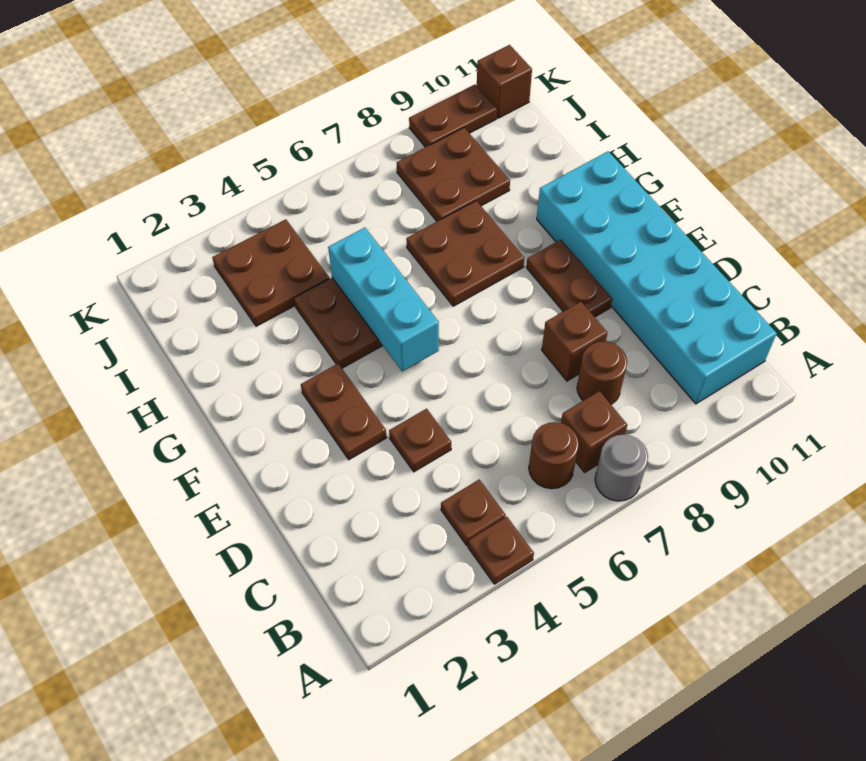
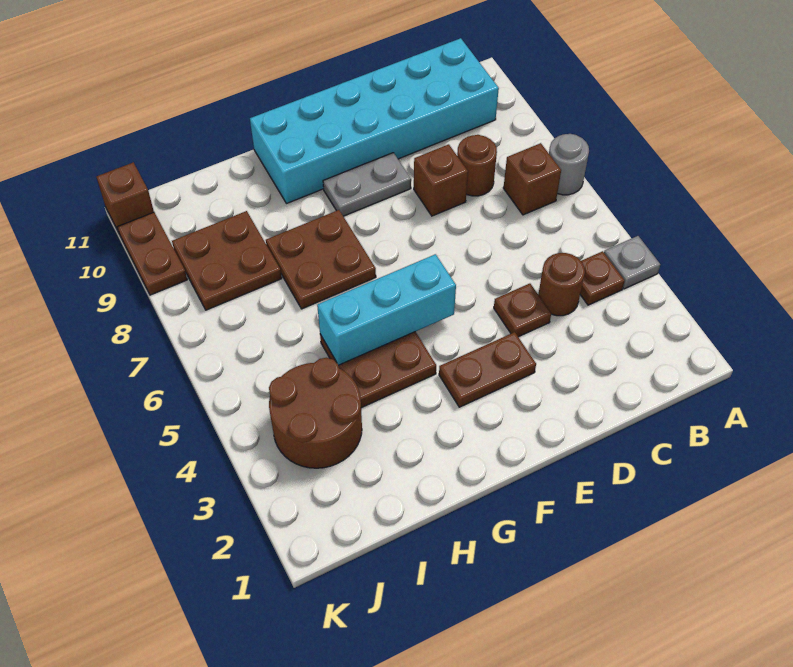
brown 1x1 plate [468,517,534,584] -> grey 1x1 plate [604,236,660,289]
brown 1x1 round brick [529,422,579,489] -> brown 1x1 round brick moved to [538,253,585,316]
brown 1x2 plate [526,240,612,317] -> grey 1x2 plate [323,153,411,216]
brown 2x2 plate [212,219,329,326] -> brown 2x2 round brick [269,358,362,468]

